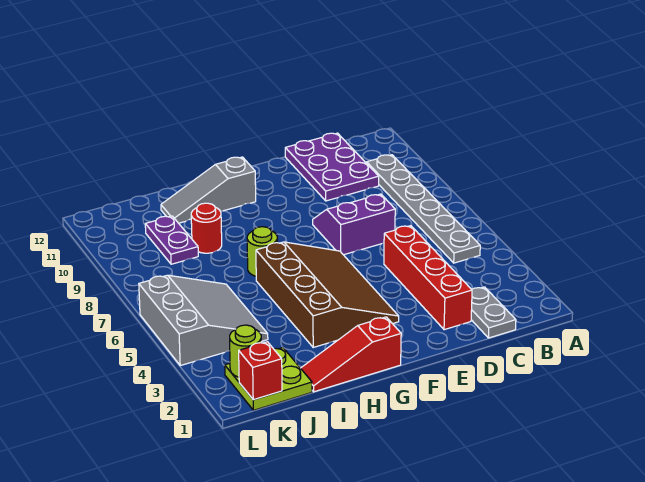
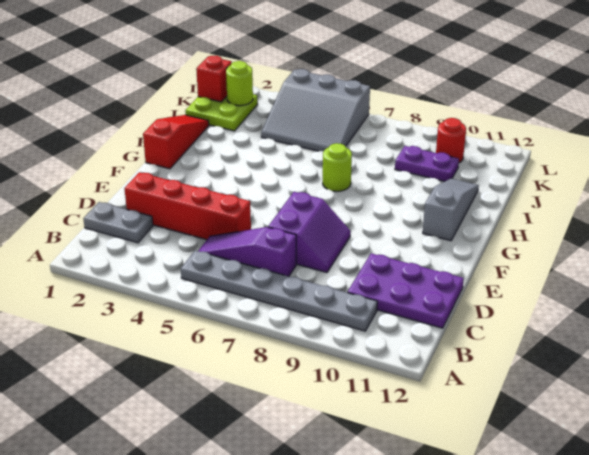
none -> purple 1x3 slope [199,227,296,276]
brown 3x4 slope [256,242,399,347] -> none
red 1x1 round brick [191,203,222,253] -> red 1x1 round brick moved to [436,118,466,163]

